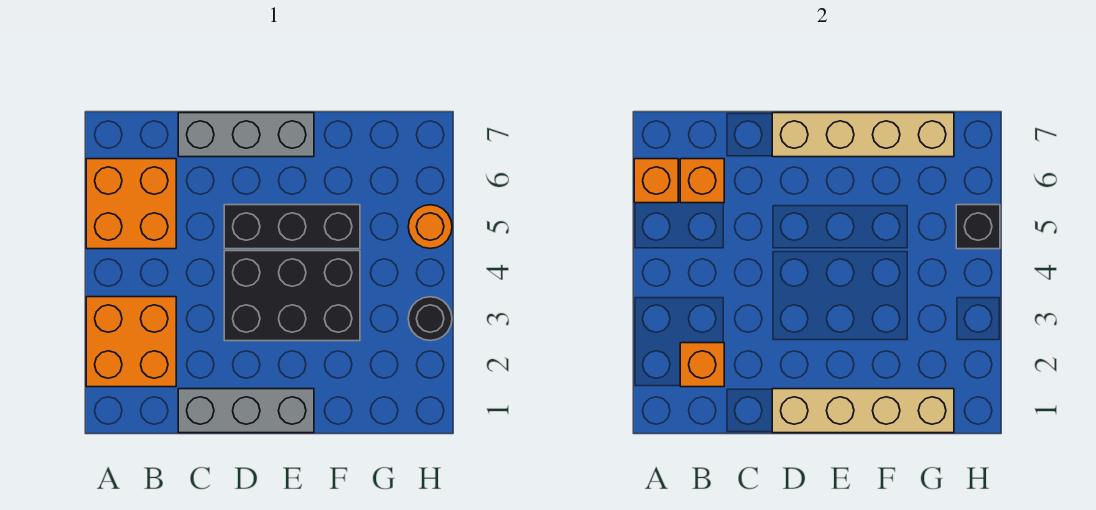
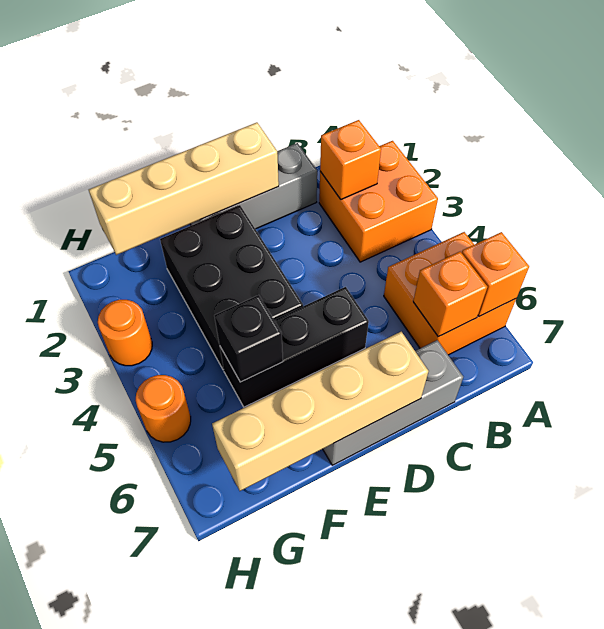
black 2x3 brick [224,251,360,341] -> black 2x3 brick turned to [160,205,303,370]
black 1x1 round brick [408,297,452,341] -> orange 1x1 round brick [98,300,152,366]
black 1x1 brick [956,205,1000,249] -> black 1x1 brick moved to [214,295,283,382]

